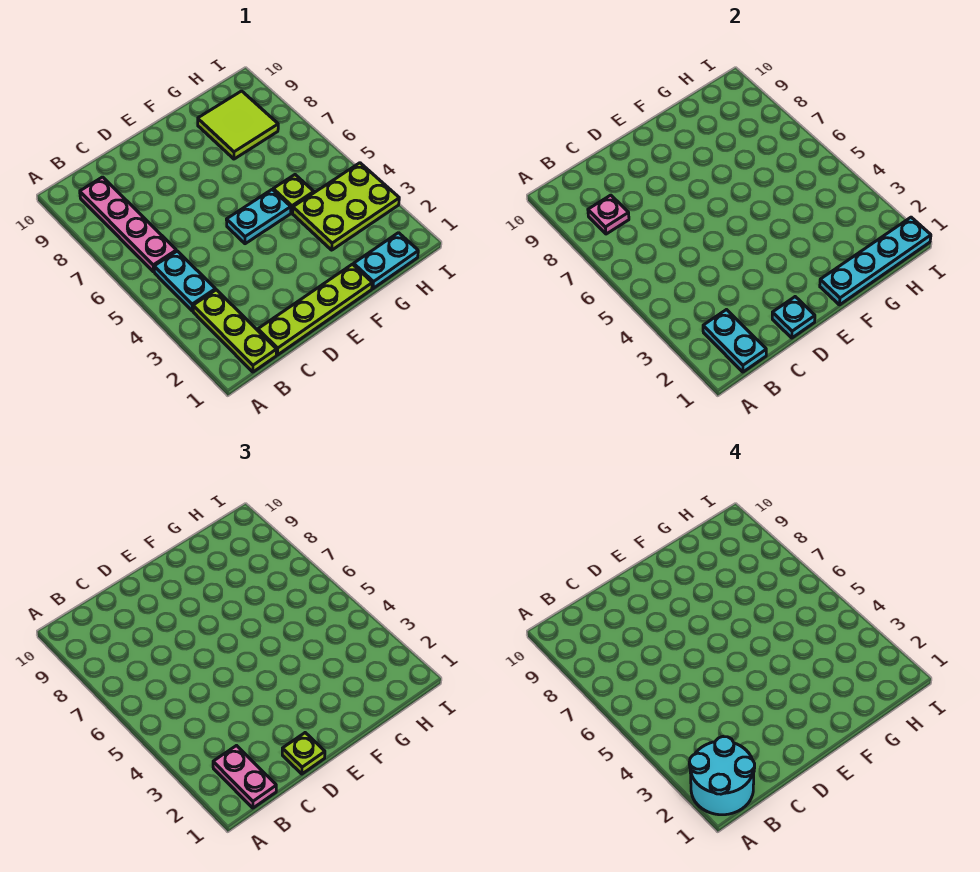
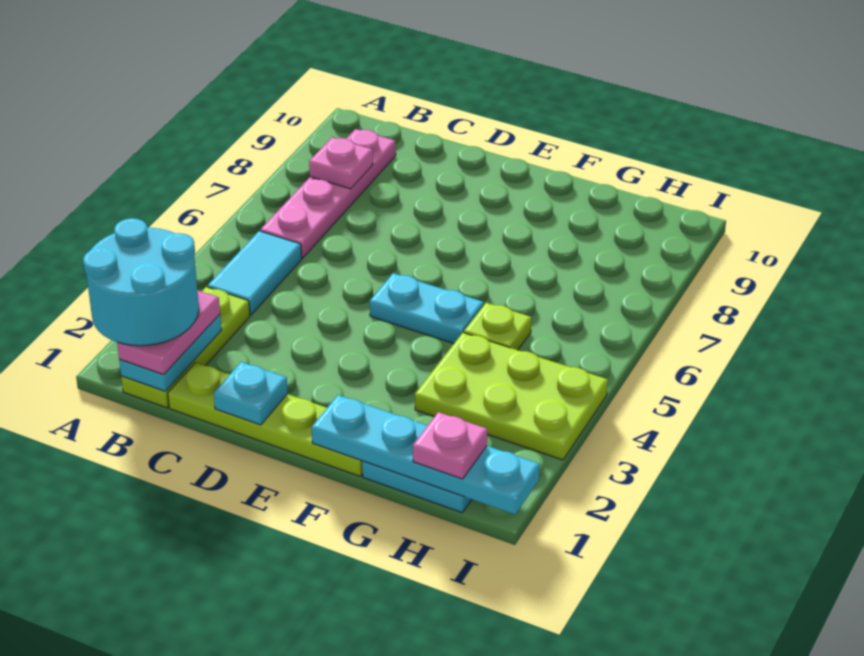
cyan 1x2 plate [154,251,216,311] -> cyan 1x2 tile [207,231,302,315]
lime 1x1 plate [282,733,325,774] -> none
lime 2x2 tile [198,91,278,159] -> none
none -> pink 1x1 plate [413,412,487,479]

